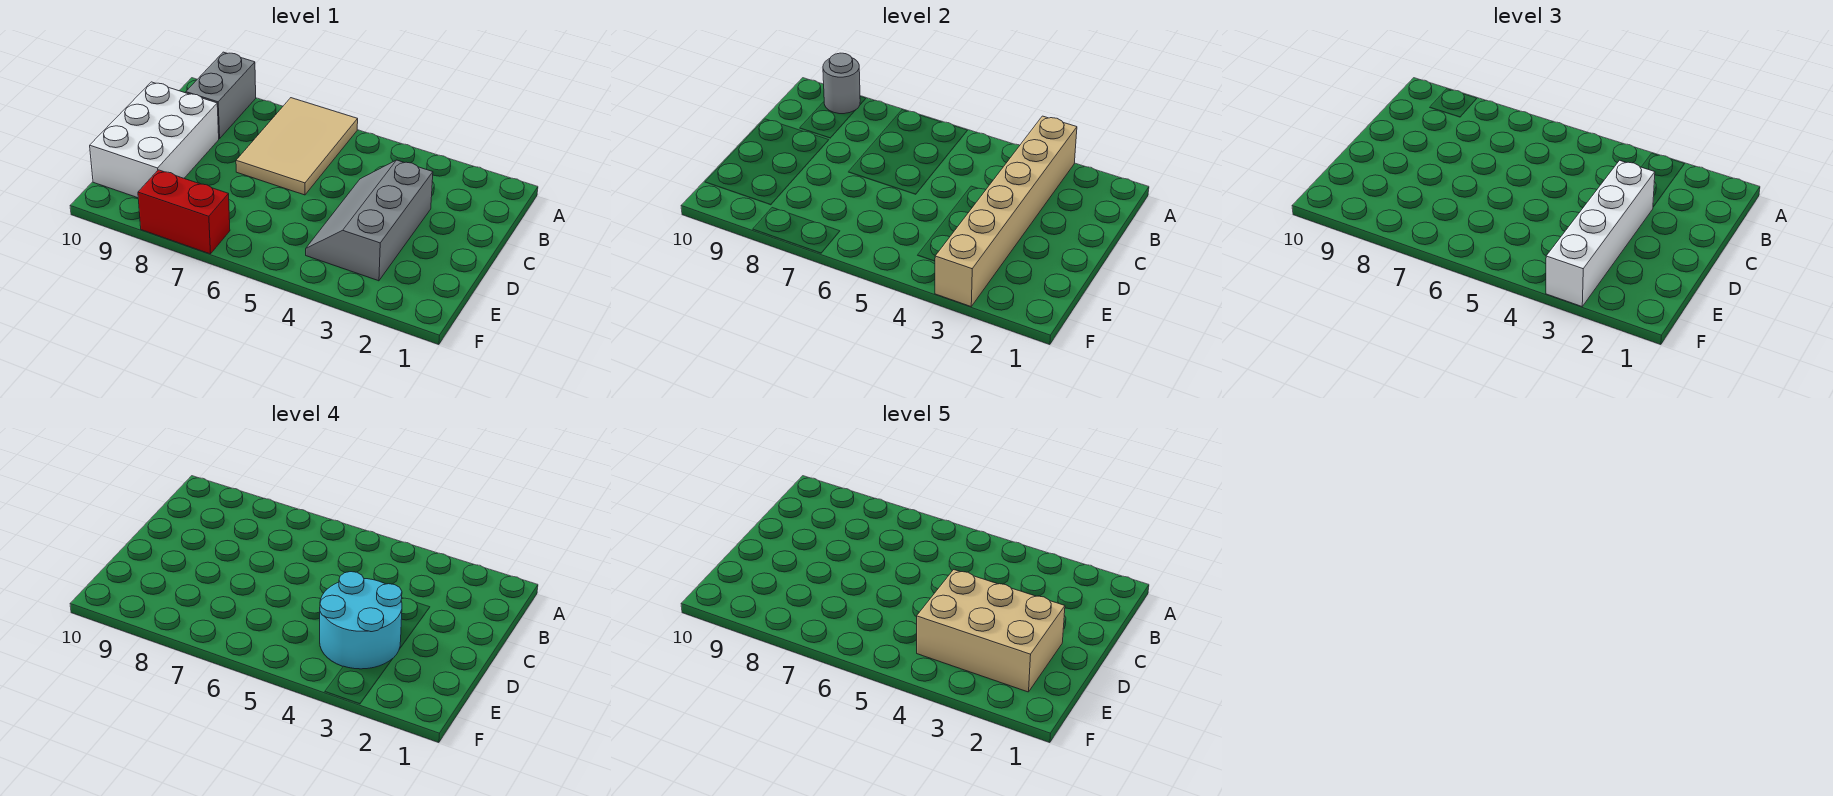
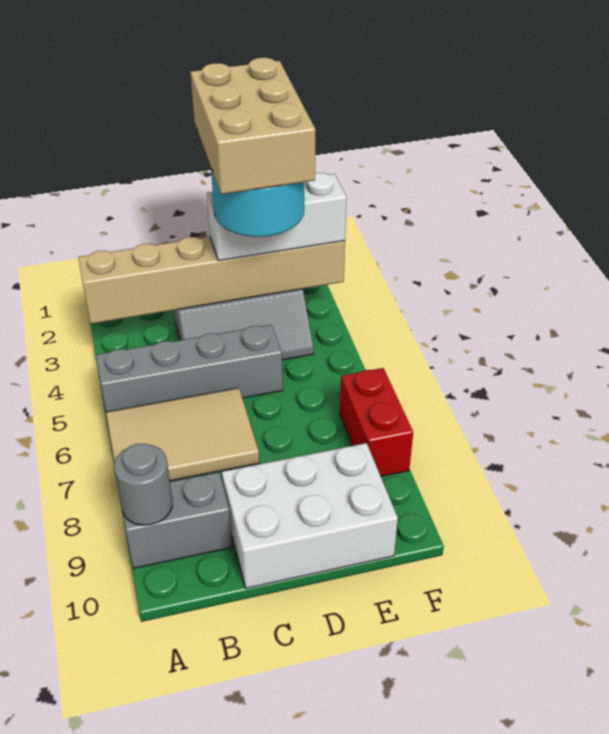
none -> grey 1x4 brick [96,325,283,412]
white 1x4 brick [1546,160,1655,306] -> white 1x3 brick [207,173,347,261]

